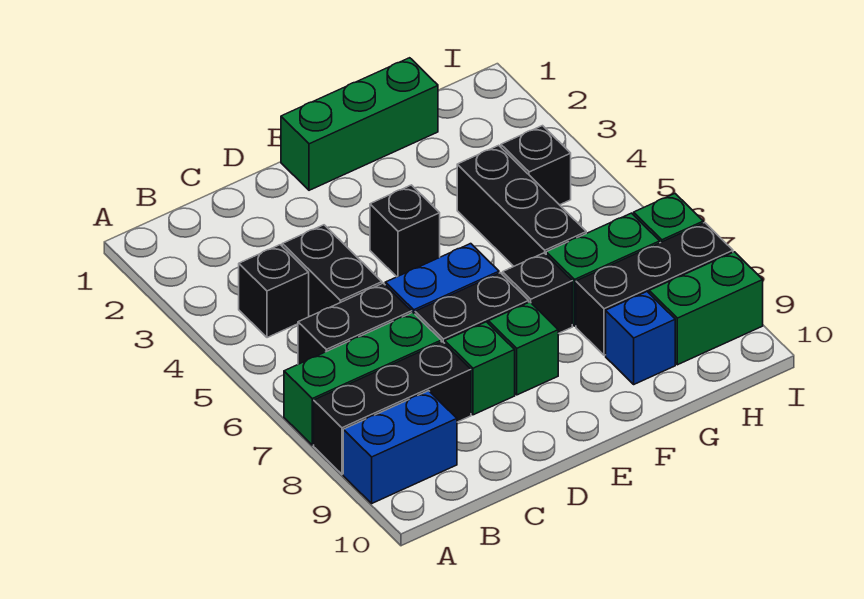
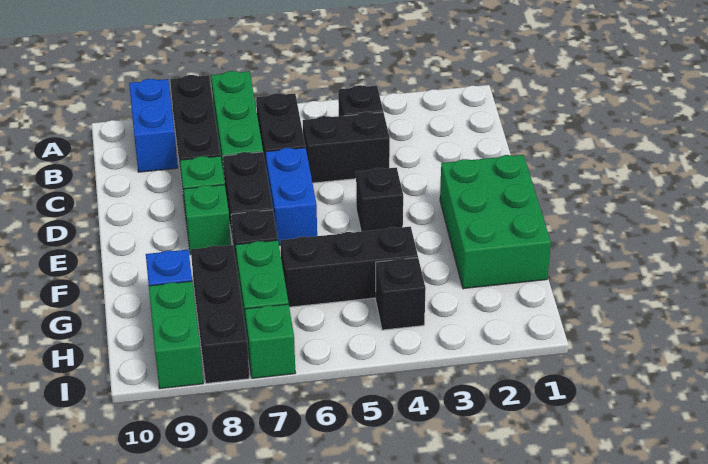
green 1x3 brick [281,58,438,190] -> green 2x3 brick [440,155,551,289]

